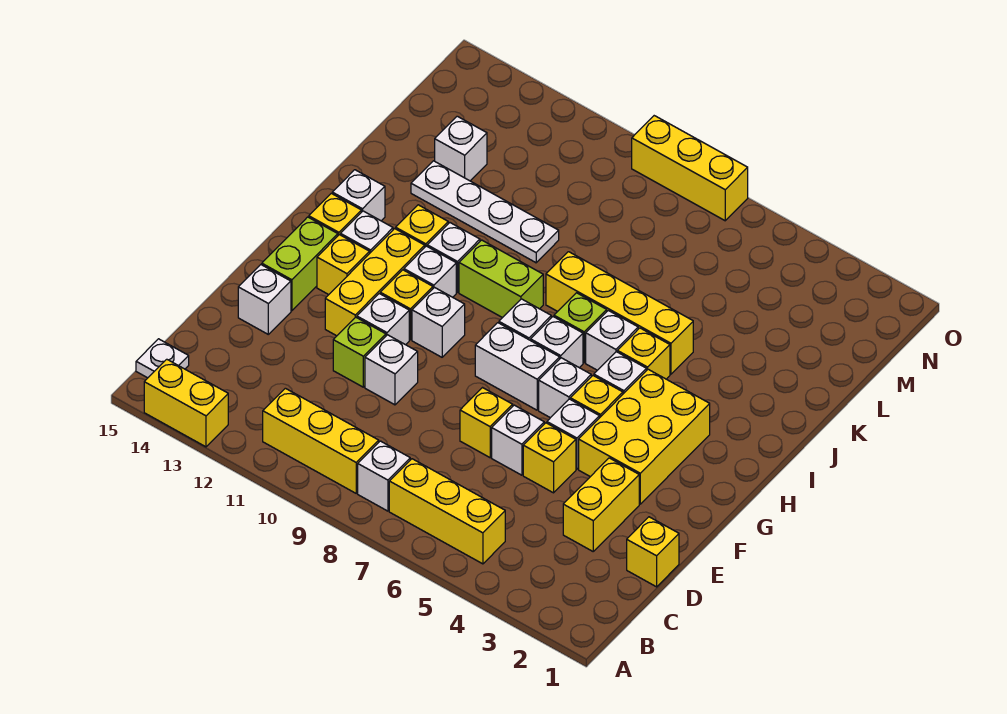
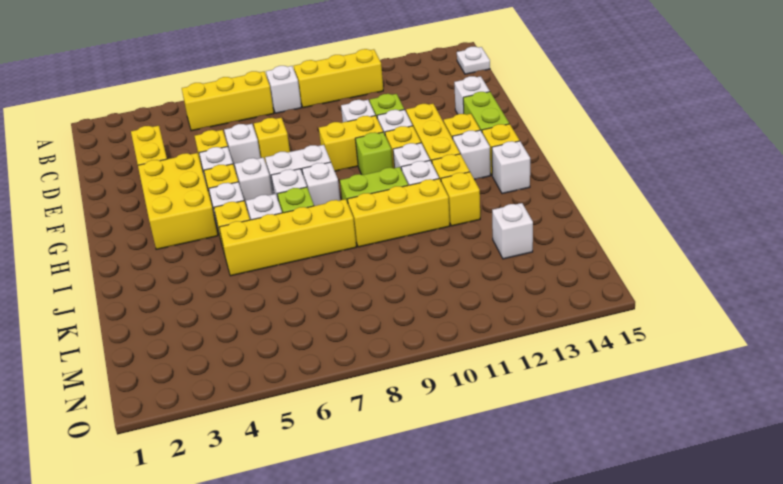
yellow 1x2 brick [144,359,228,447] -> yellow 1x2 brick moved to [319,116,383,171]
yellow 1x1 brick [627,517,679,587] -> yellow 1x1 brick moved to [441,172,480,226]
white 1x1 brick [412,288,465,357] -> lime 1x1 brick [355,132,393,175]
white 1x4 plate [411,161,559,263] -> none
yellow 1x3 brick [632,116,748,221] -> yellow 1x3 brick moved to [348,179,450,247]

